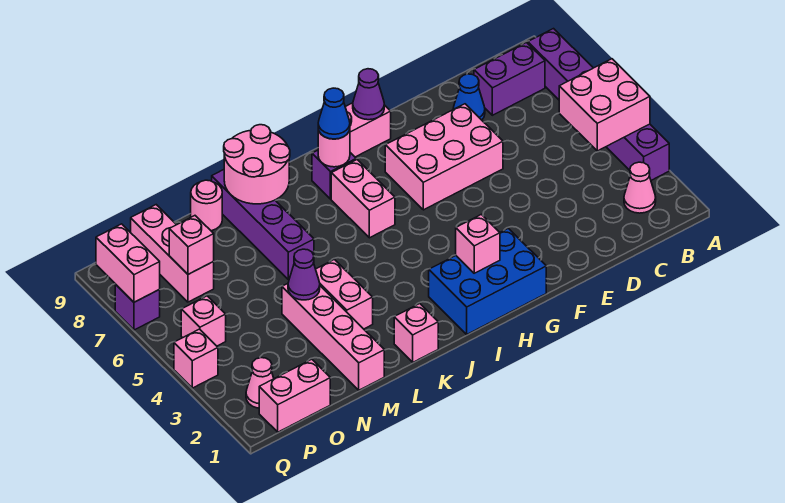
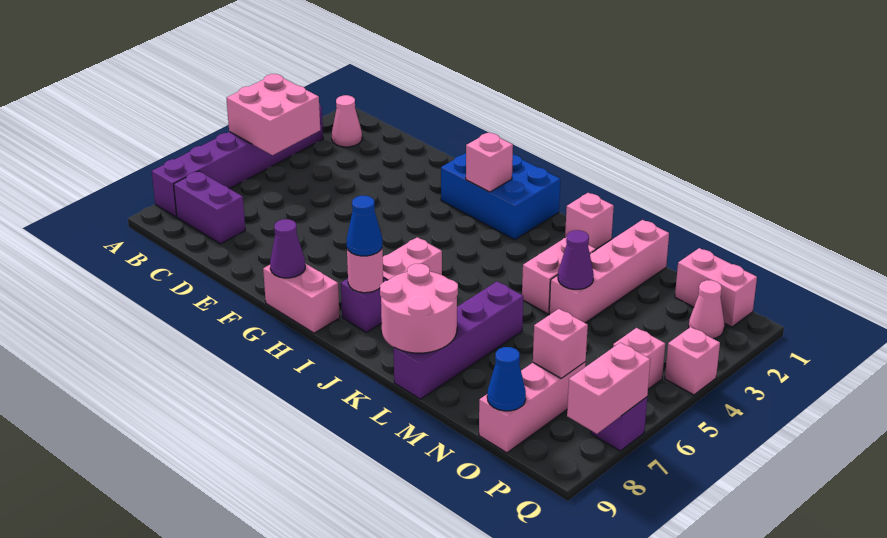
blue 1x1 cone [453,74,485,120] -> blue 1x1 cone moved to [487,347,526,411]
pink 2x3 brick [385,104,503,210] -> none
pink 1x1 round brick [191,180,222,231] -> none

